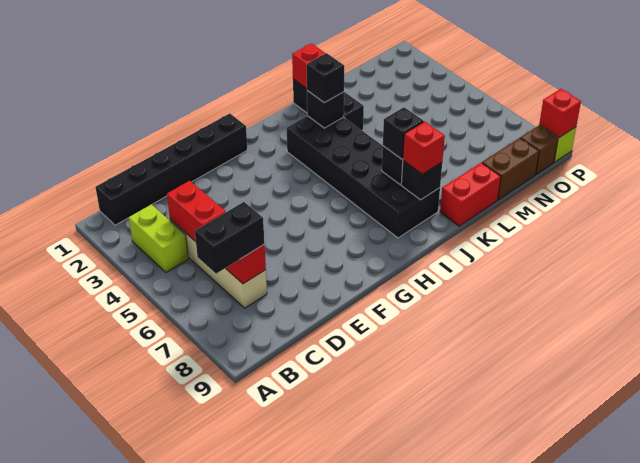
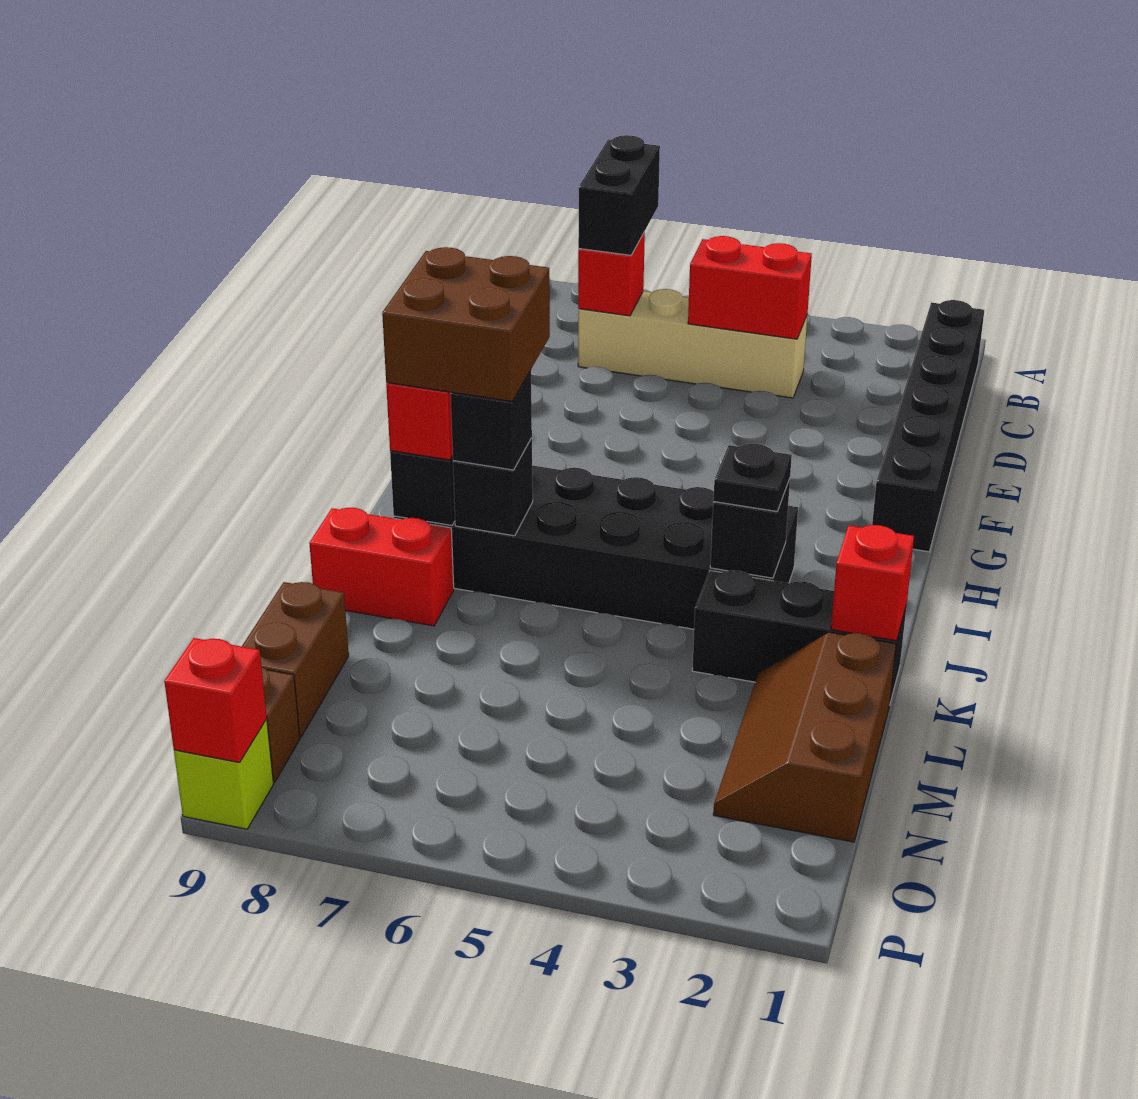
lime 1x2 brick [129,204,188,272] -> none
none -> brown 2x2 brick [382,247,550,401]
black 1x1 brick [307,53,344,103] -> black 1x1 plate [713,444,792,511]
red 1x2 brick [440,163,501,226] -> red 1x2 brick turned to [309,508,454,626]
none -> brown 2x3 slope [713,632,896,842]

